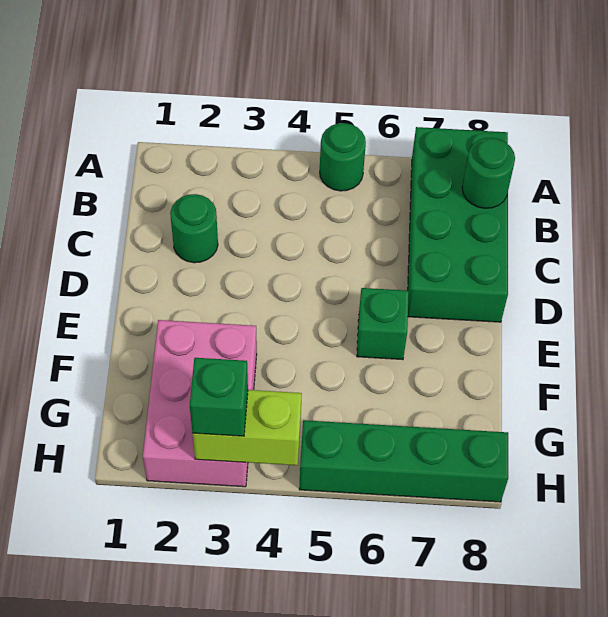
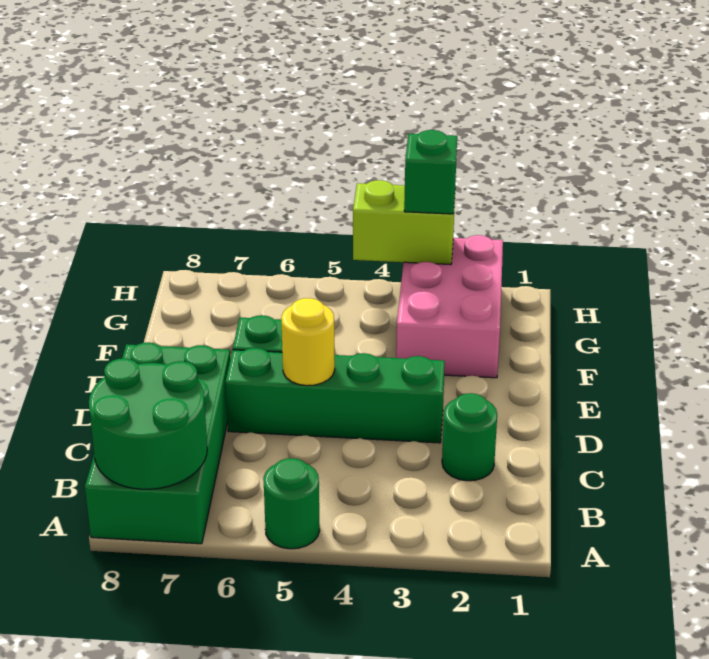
green 1x1 round brick [462,138,515,208] -> green 2x2 round brick [89,358,207,489]
none -> yellow 1x1 round brick [281,298,335,386]
green 1x4 brick [299,420,508,502] -> green 1x4 brick moved to [225,348,445,443]

